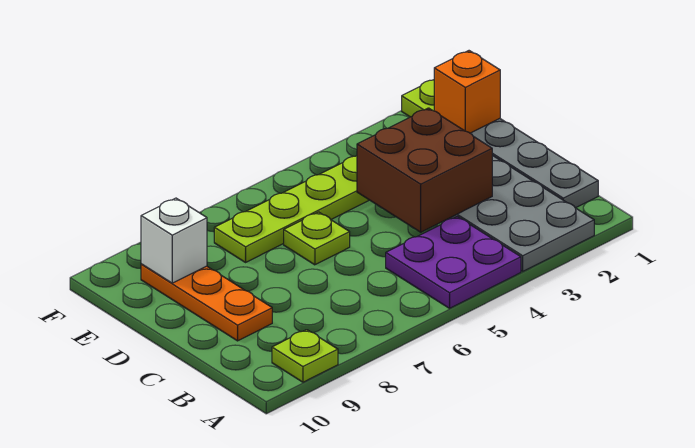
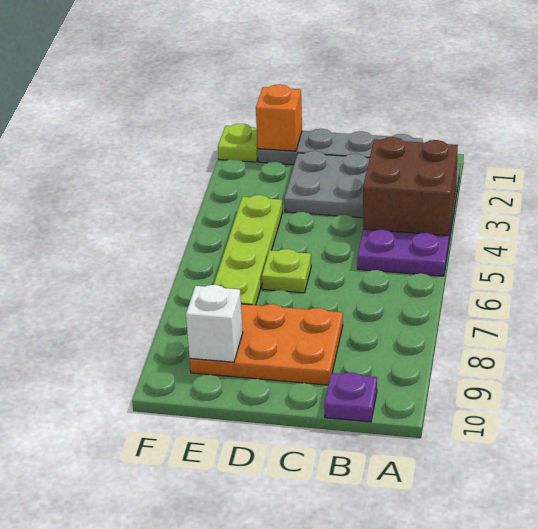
lime 1x1 plate [272,330,338,382] -> none
none -> purple 1x1 plate [324,373,377,422]
brown 2x2 brick [357,108,492,232] -> brown 2x2 brick moved to [363,137,458,236]
orange 1x3 plate [141,264,272,341] -> orange 2x3 plate [190,304,343,385]

